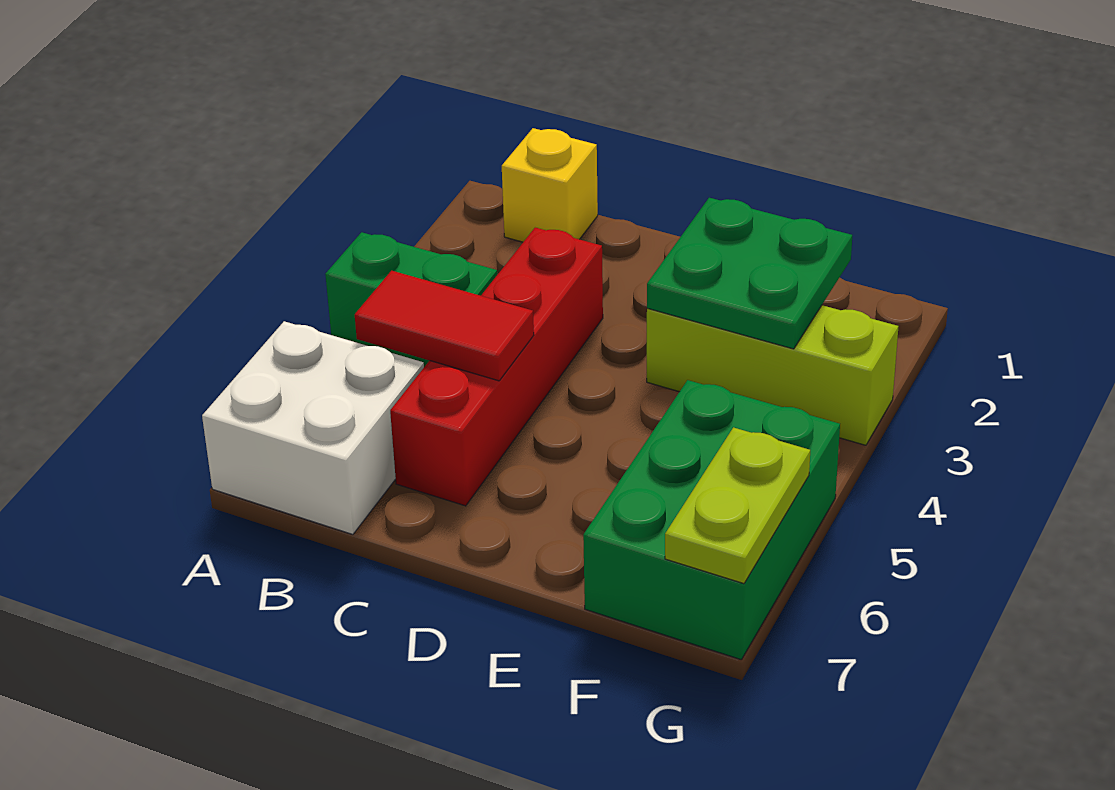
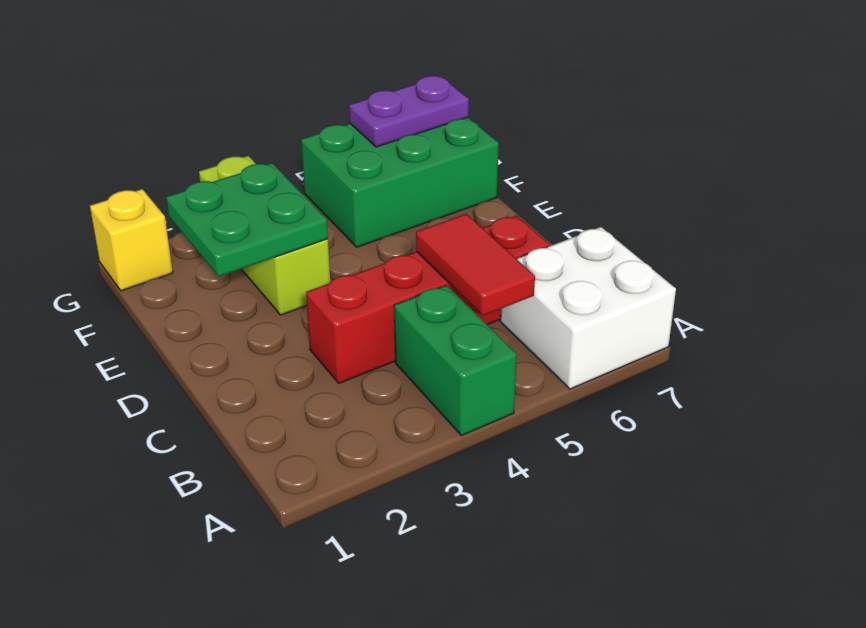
yellow 1x1 brick [502,128,598,242] -> yellow 1x1 brick moved to [90,189,173,291]
lime 1x2 plate [665,427,810,584] -> purple 1x2 plate [349,76,469,147]

